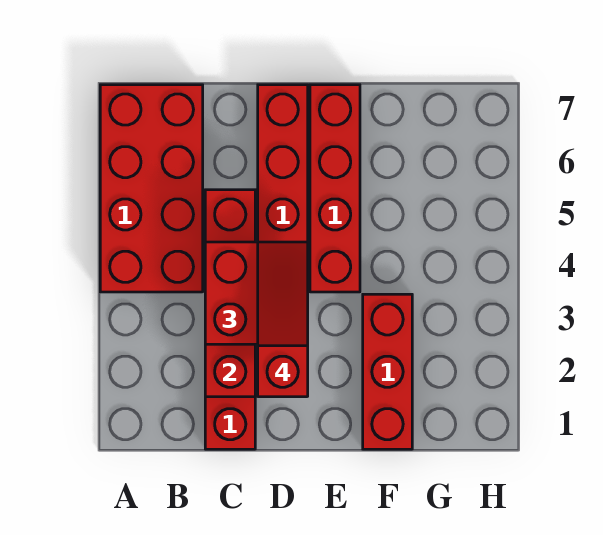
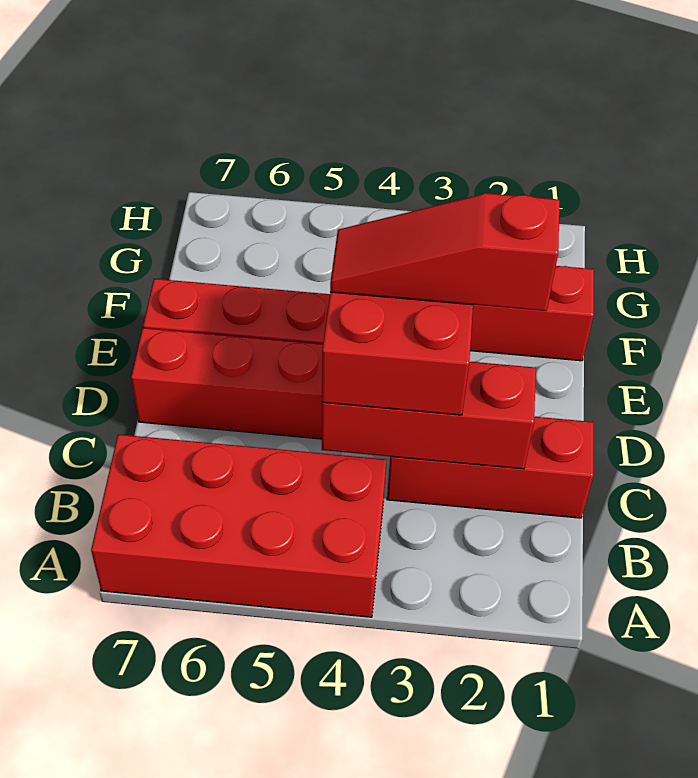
red 1x4 brick [205,190,255,397] -> red 1x3 brick [322,362,536,469]

